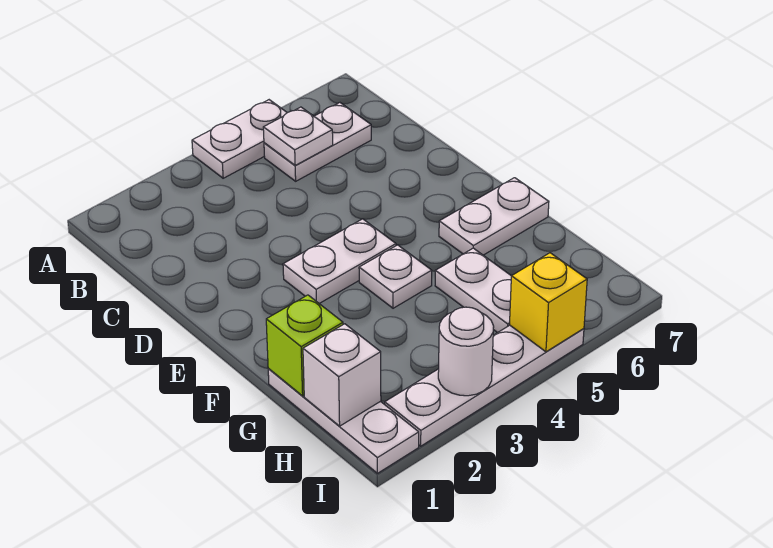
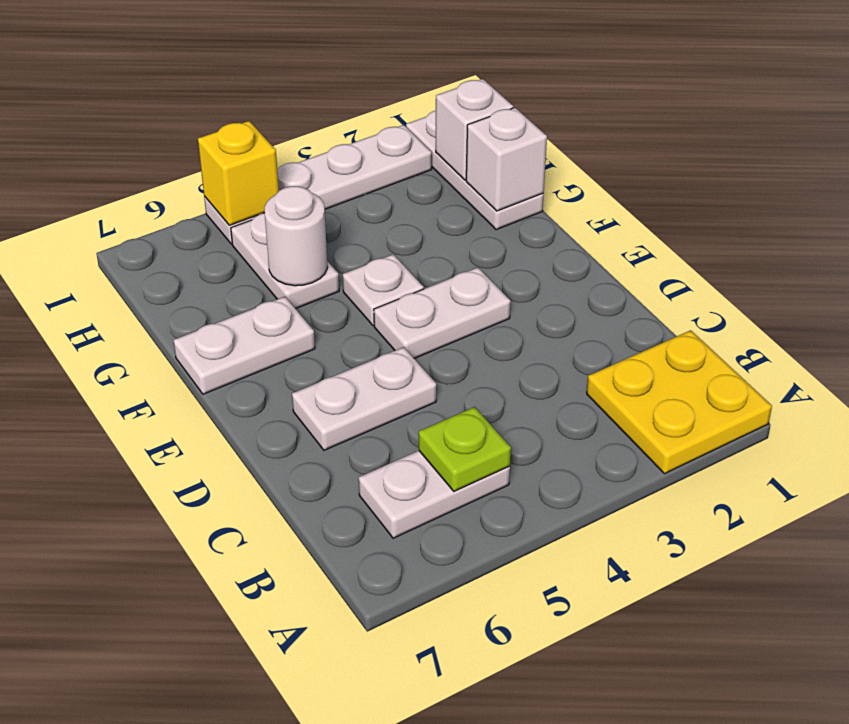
none -> yellow 2x2 plate [587,330,772,474]
white 1x2 plate [192,100,287,178] -> white 1x2 plate moved to [292,347,436,450]
white 1x1 plate [263,107,333,165] -> lime 1x1 plate [419,407,511,491]
lime 1x1 brick [266,295,343,396] -> white 1x1 brick [466,108,547,211]
white 1x1 round brick [438,307,494,396] -> white 1x1 round brick moved to [264,186,328,286]

